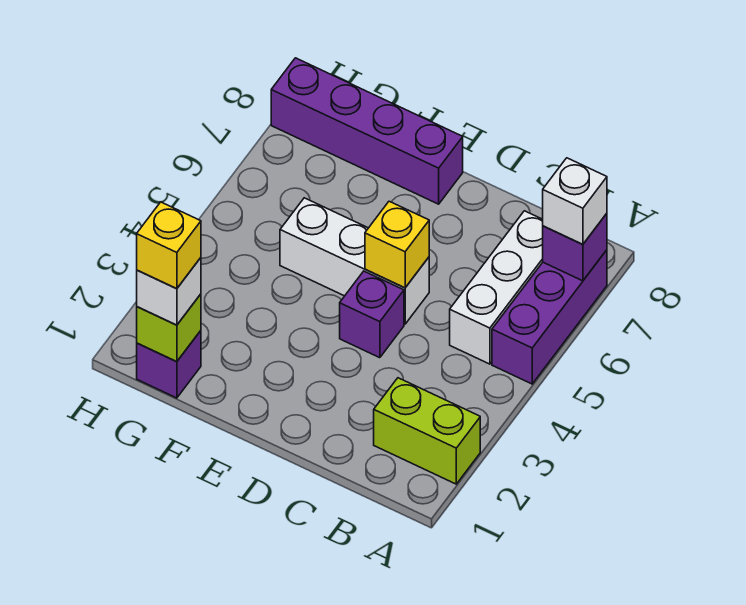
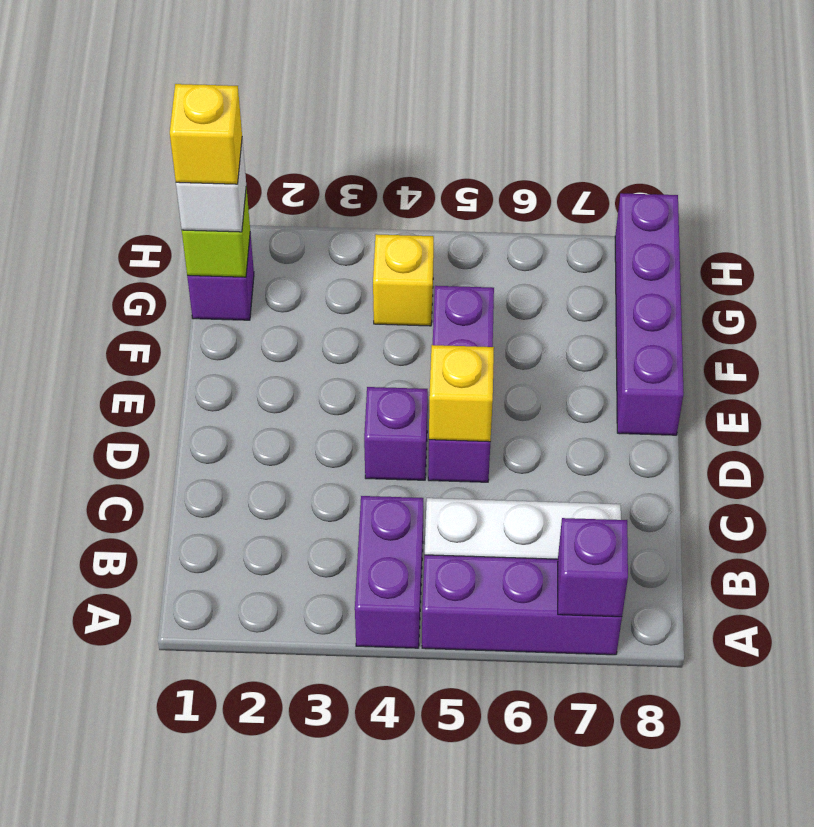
lime 1x2 brick [374,378,480,484] -> none
none -> purple 1x2 brick [355,496,423,648]
white 1x1 brick [543,158,607,244] -> none
white 1x3 brick [280,198,429,324] -> purple 1x3 brick [428,286,494,482]
none -> yellow 1x1 brick [373,234,434,326]

